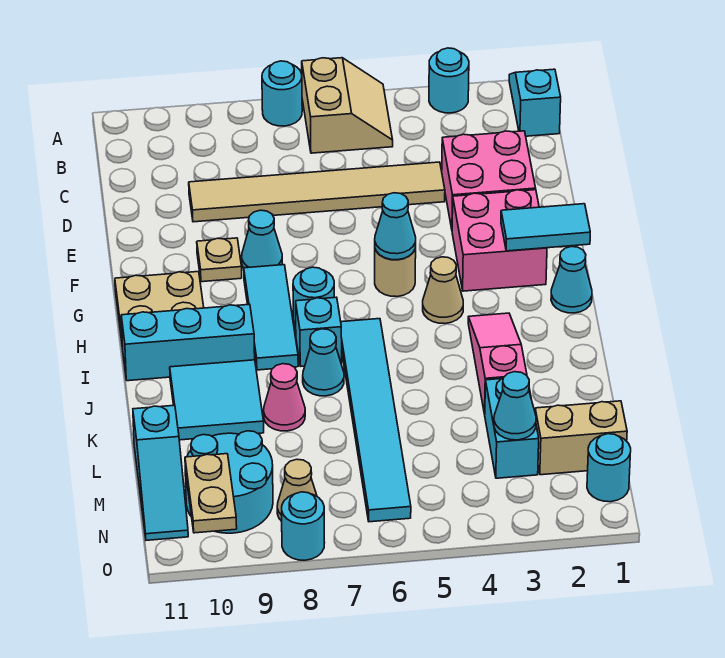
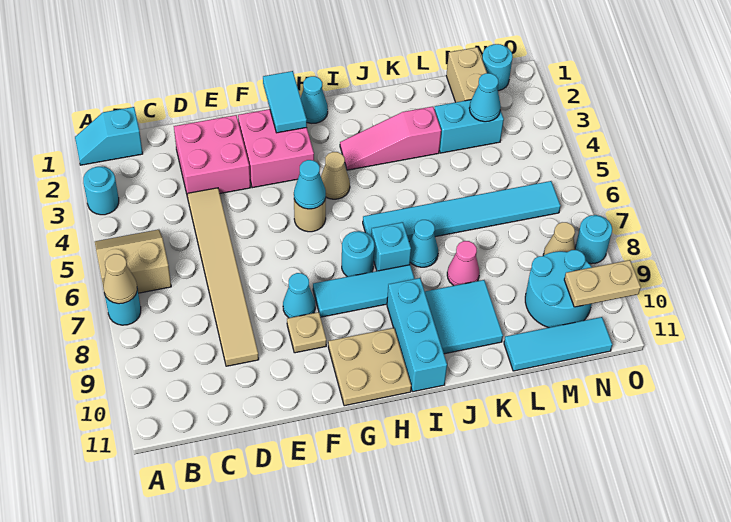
none -> tan 1x1 cone [103,254,137,304]
cyan 1x3 slope [133,405,188,540] -> cyan 1x3 tile [504,317,612,371]

